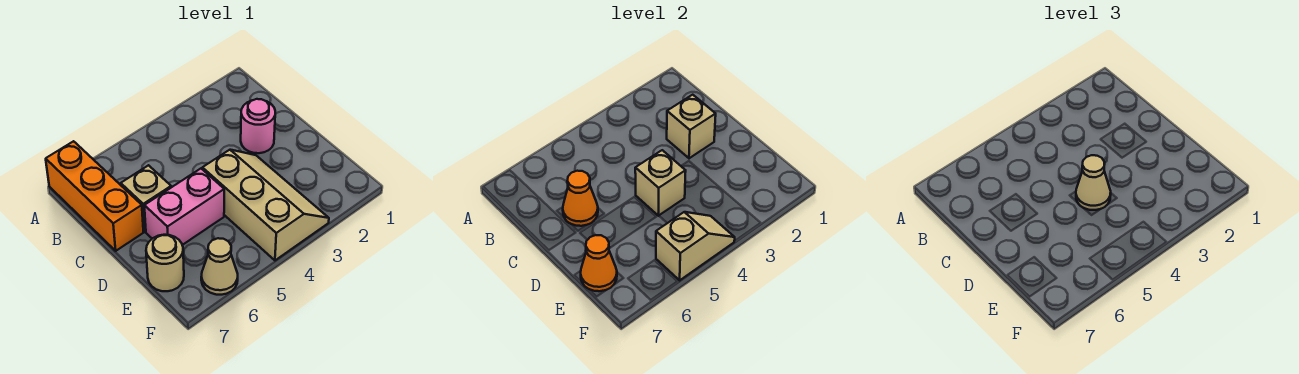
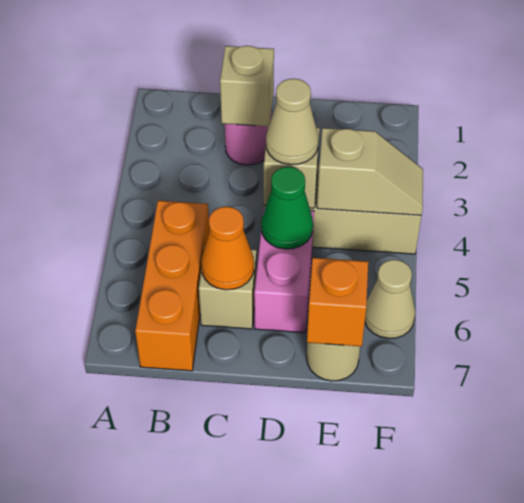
orange 1x3 brick [46,141,144,251] -> orange 1x3 brick turned to [135,201,209,371]
none -> green 1x1 cone [261,167,313,249]
orange 1x1 cone [581,235,617,291] -> orange 1x1 brick [307,258,368,346]
tan 1x2 slope [656,212,735,280] -> tan 1x2 slope turned to [317,128,423,215]

